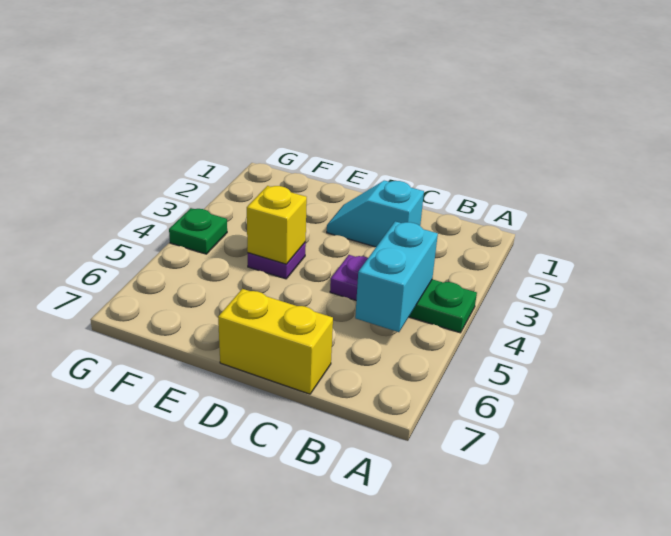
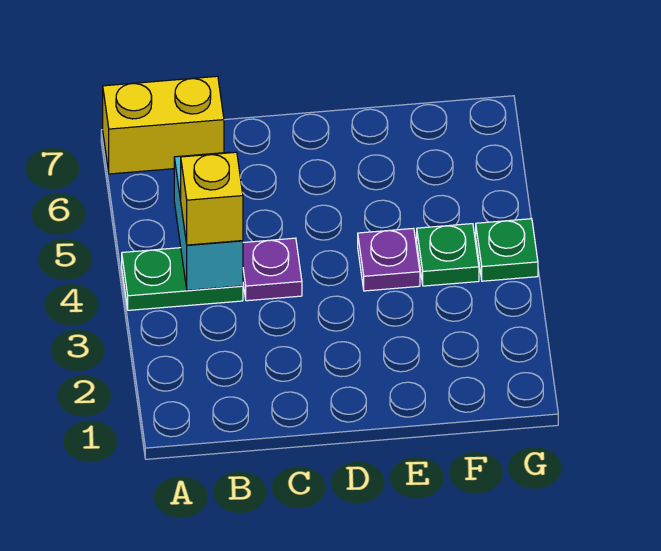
cyan 1x2 slope [327,181,424,247] -> none
yellow 1x2 brick [218,289,333,394] -> yellow 1x2 brick moved to [103,76,224,174]
yellow 1x1 brick [247,186,307,264] -> yellow 1x1 brick moved to [181,152,243,245]
none -> green 1x1 plate [417,224,479,286]

